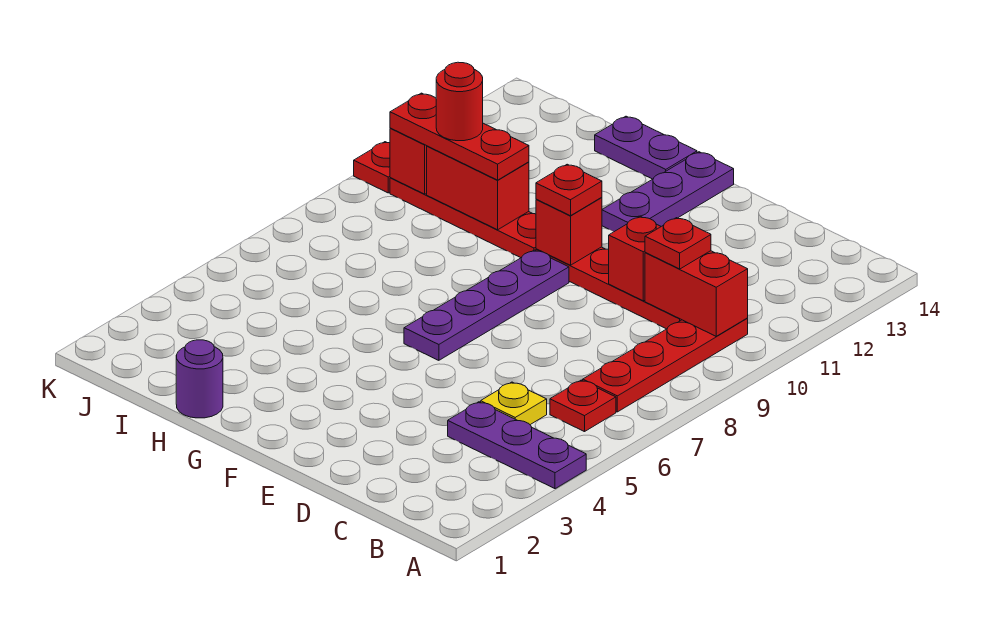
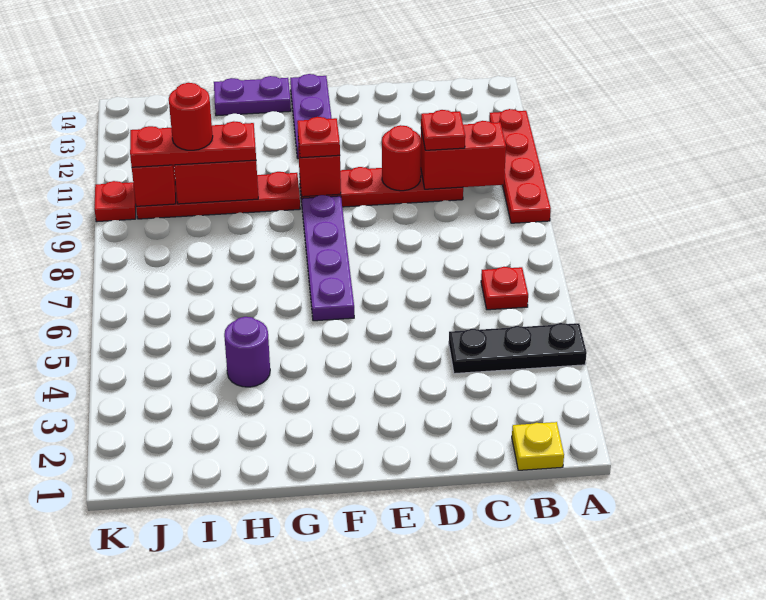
purple 1x3 plate [448,402,586,489] -> black 1x3 plate [449,323,587,374]
red 1x4 plate [583,318,748,412] -> red 1x4 plate moved to [489,109,551,223]
yellow 1x1 plate [481,382,547,425] -> yellow 1x1 plate moved to [512,422,564,470]
red 1x1 brick [609,216,661,301] -> red 1x1 round brick [382,125,421,191]
purple 1x1 round brick [176,340,223,418] -> purple 1x1 round brick moved to [224,317,270,387]

